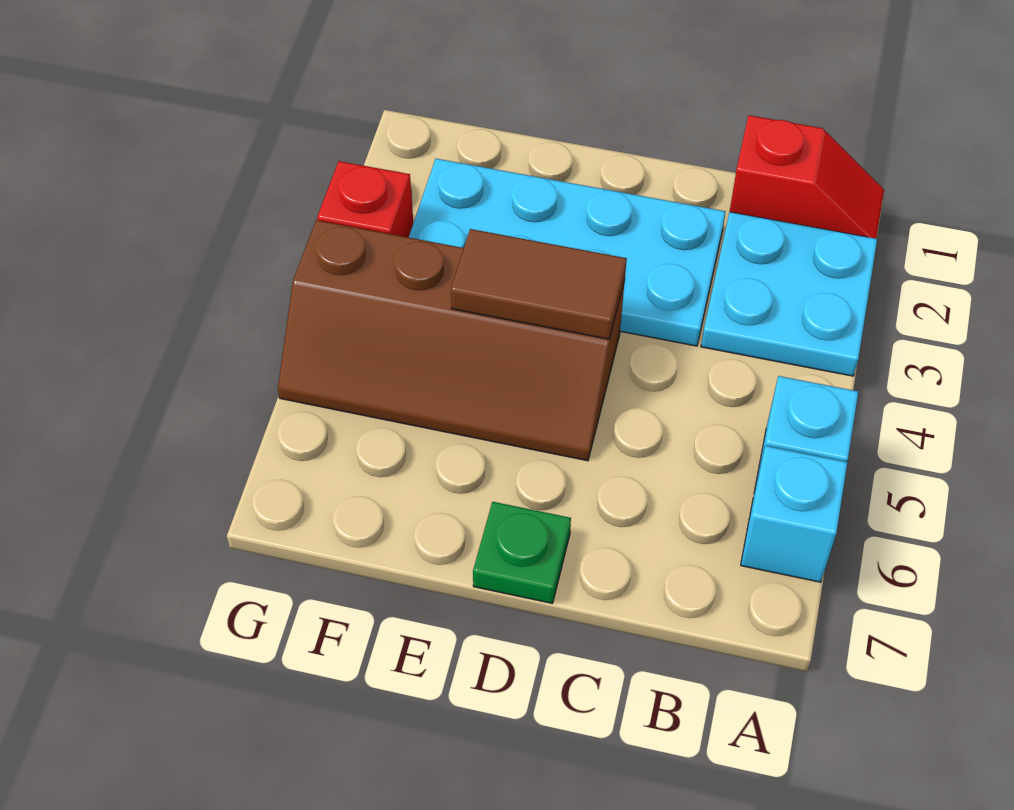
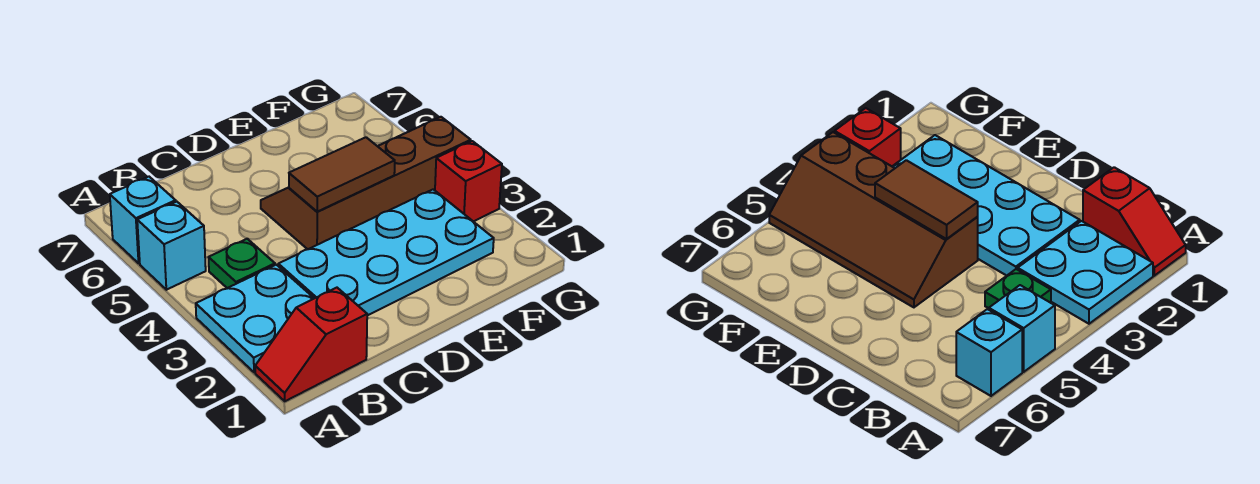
green 1x1 plate [473,502,571,603] -> green 1x1 plate moved to [209,239,275,288]

